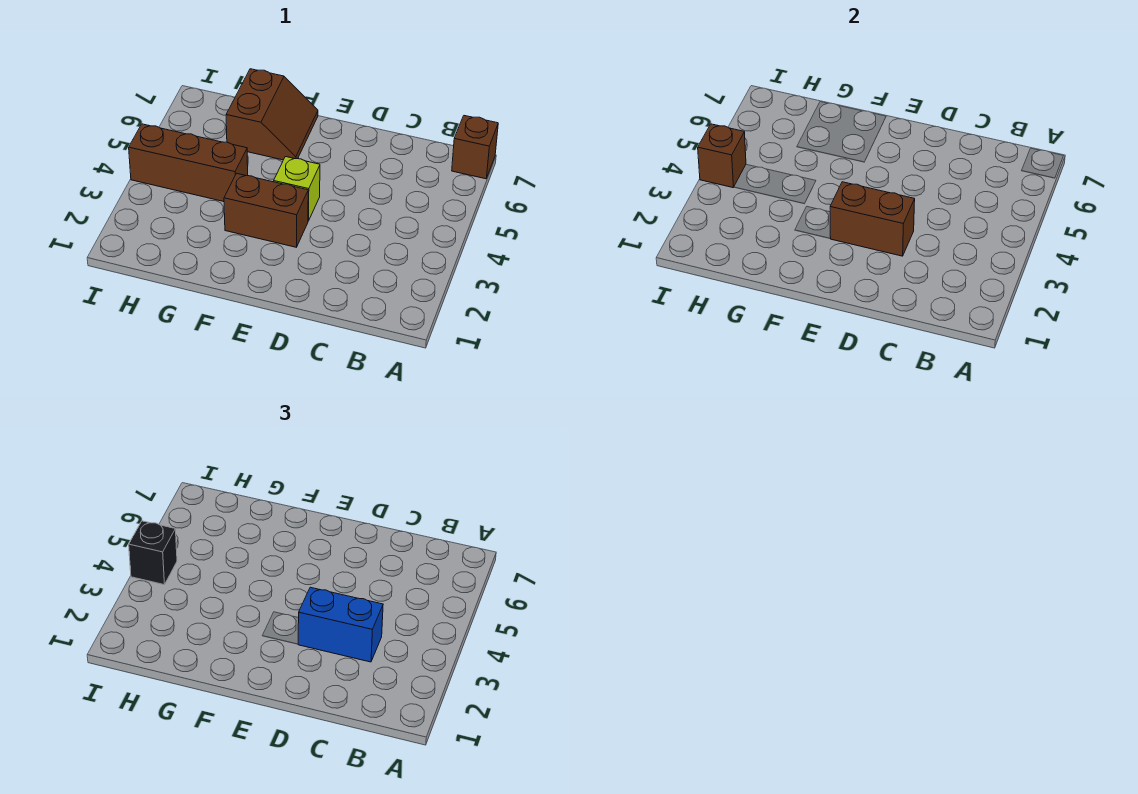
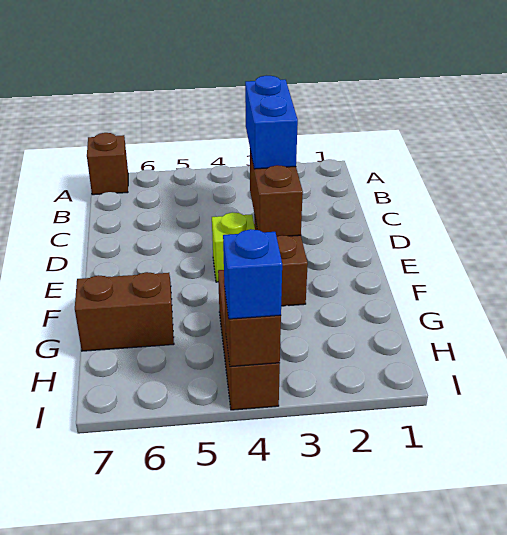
black 1x1 brick [129,521,177,585] -> blue 1x1 brick [223,229,282,319]

